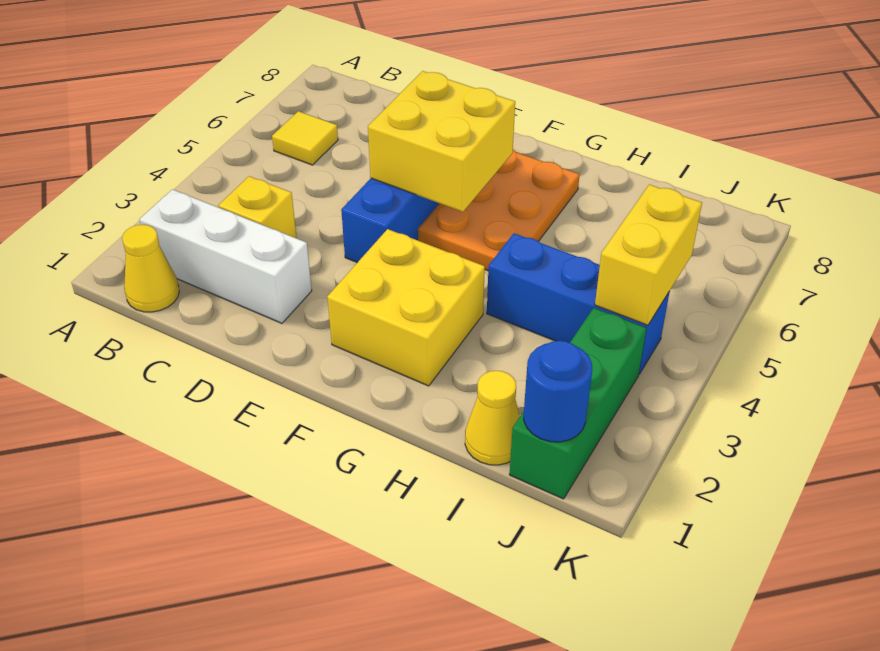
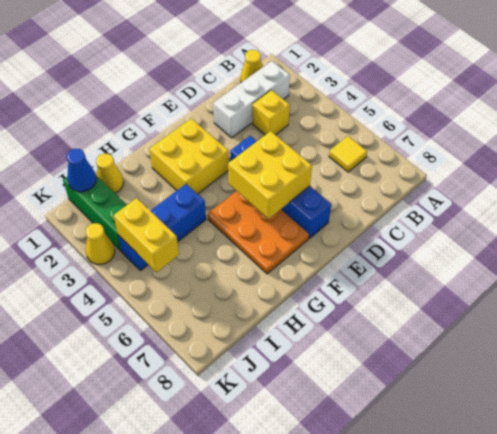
blue 1x1 round brick [524,341,592,442] -> blue 1x1 cone [67,149,96,192]
none -> yellow 1x1 cone [86,223,115,264]

